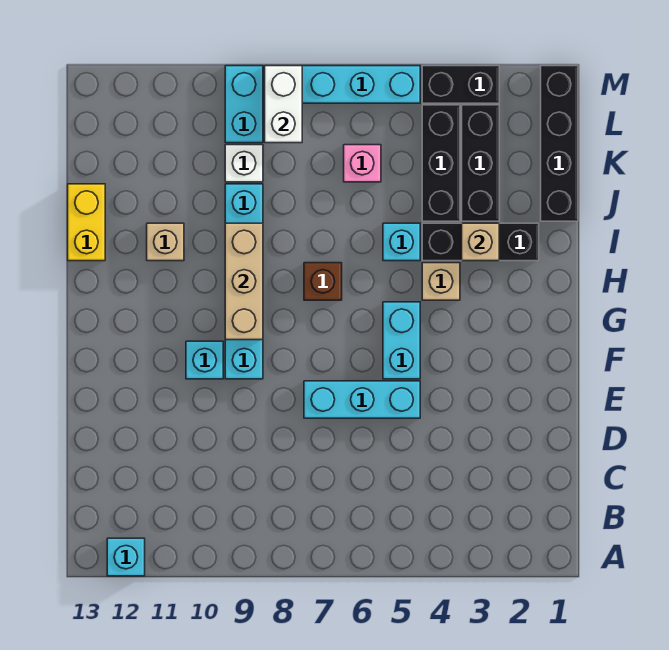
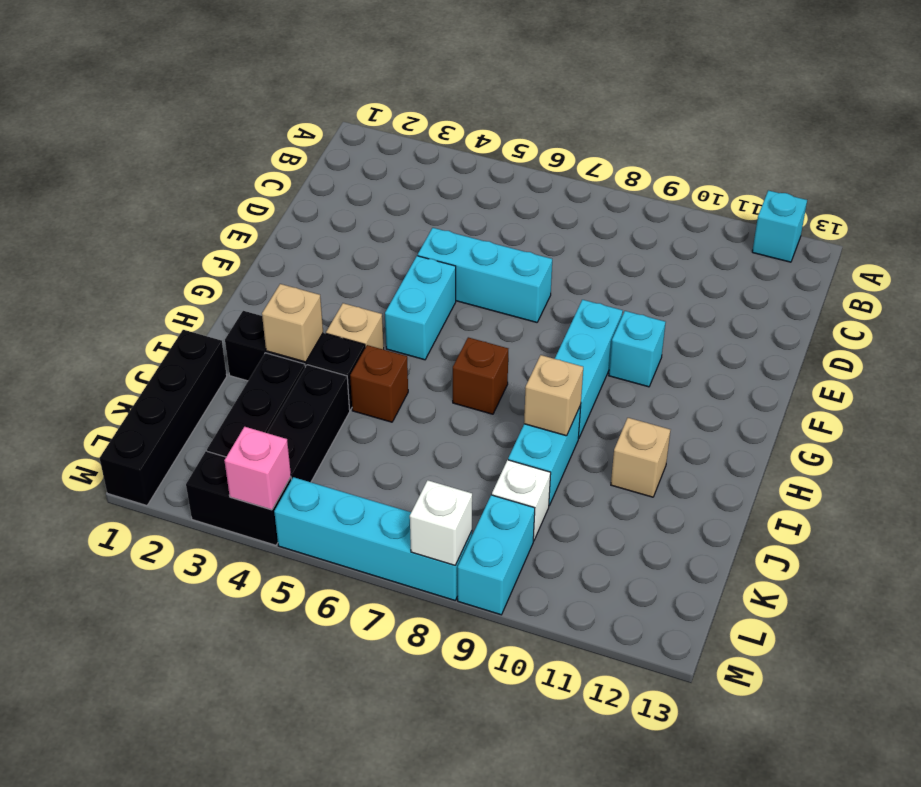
tan 1x3 brick [225,223,263,340] -> tan 1x1 brick [524,355,583,436]
cyan 1x1 brick [383,223,420,261] -> brown 1x1 brick [350,345,408,422]
yellow 1x2 brick [68,184,105,261] -> none
pink 1x1 brick [344,145,381,182] -> pink 1x1 brick moved to [224,427,291,510]
white 1x2 brick [265,66,302,143] -> white 1x1 brick [410,480,472,565]

